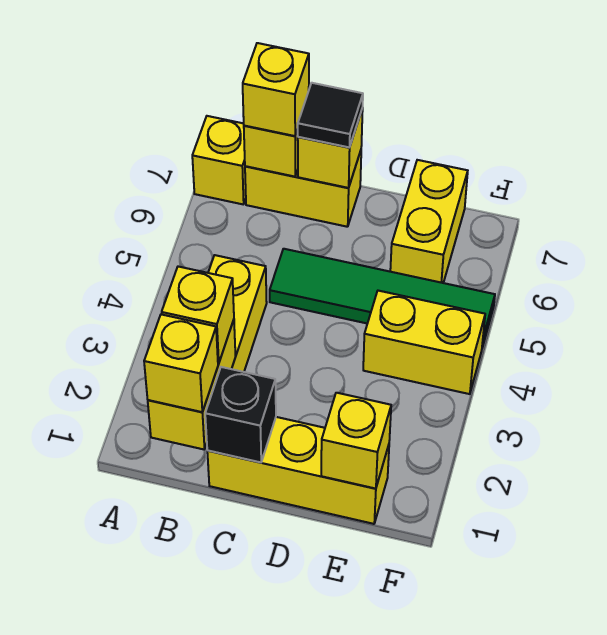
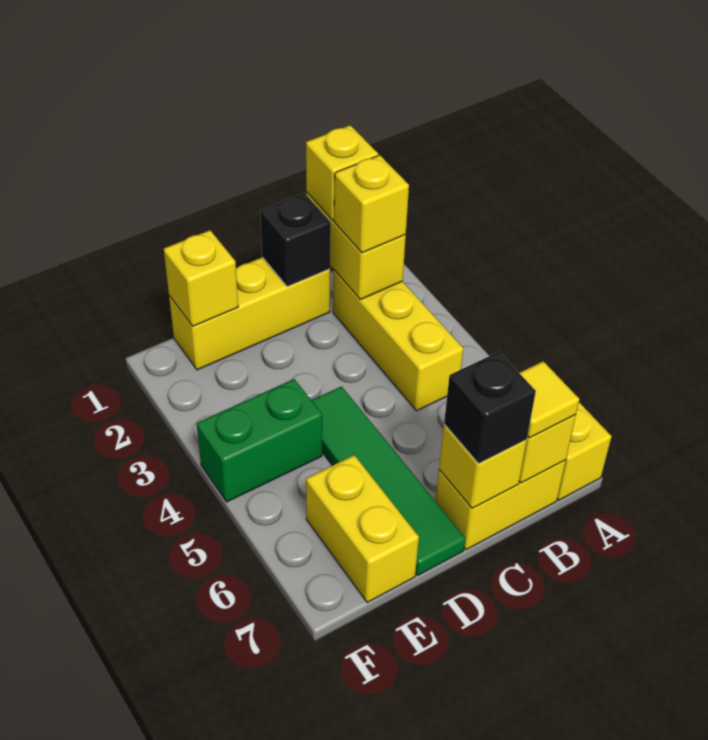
yellow 1x1 brick [243,43,309,136] -> yellow 1x1 tile [520,361,579,438]
green 1x4 tile [270,249,495,347] -> green 1x4 tile turned to [311,387,465,576]
black 1x1 tile [298,83,363,147] -> black 1x1 brick [444,352,536,464]
yellow 1x2 brick [363,291,485,394] -> green 1x2 brick [197,379,322,502]

